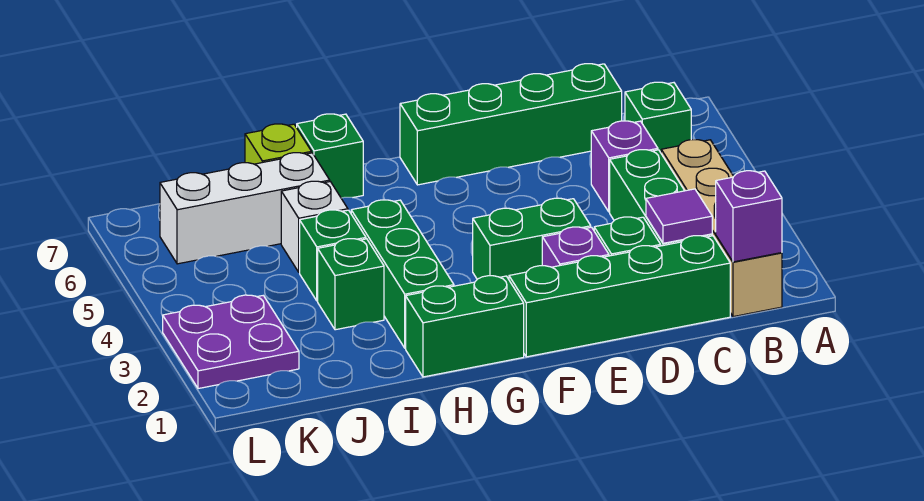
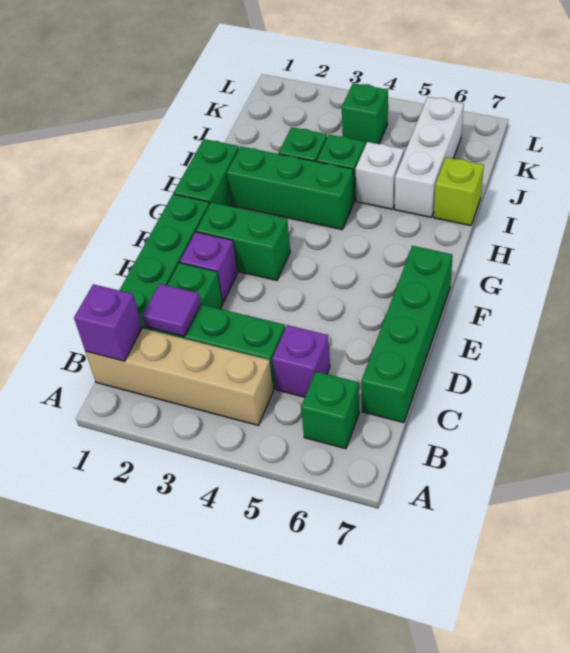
green 1x2 brick [473,198,591,279] -> green 1x2 brick turned to [196,202,290,280]
green 1x1 brick [297,114,363,198] -> green 1x1 brick moved to [342,83,388,145]
purple 2x2 plate [163,295,299,389] -> none

